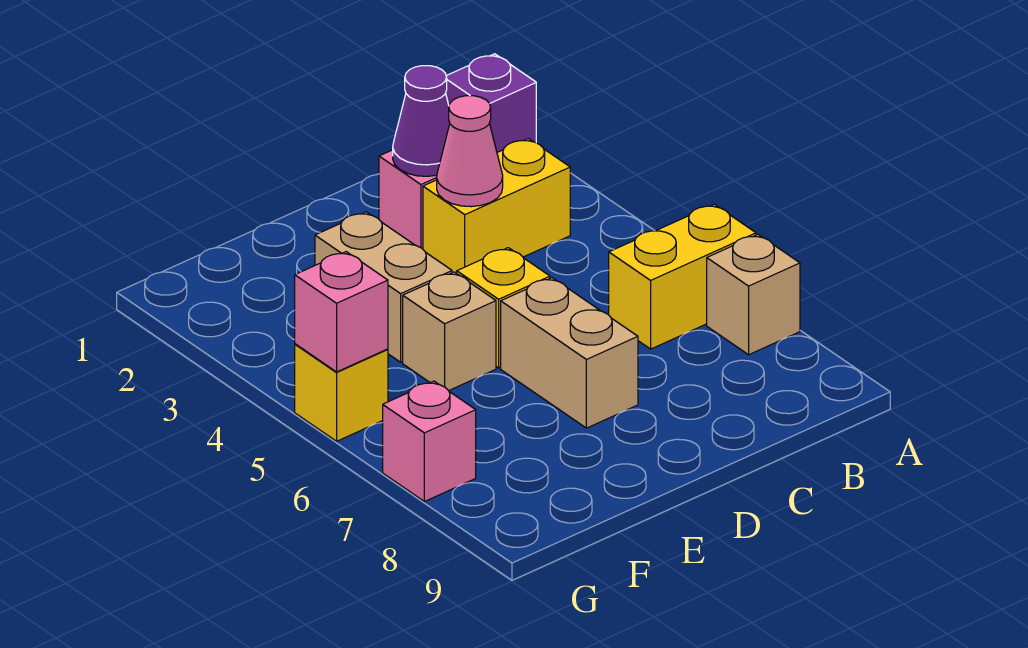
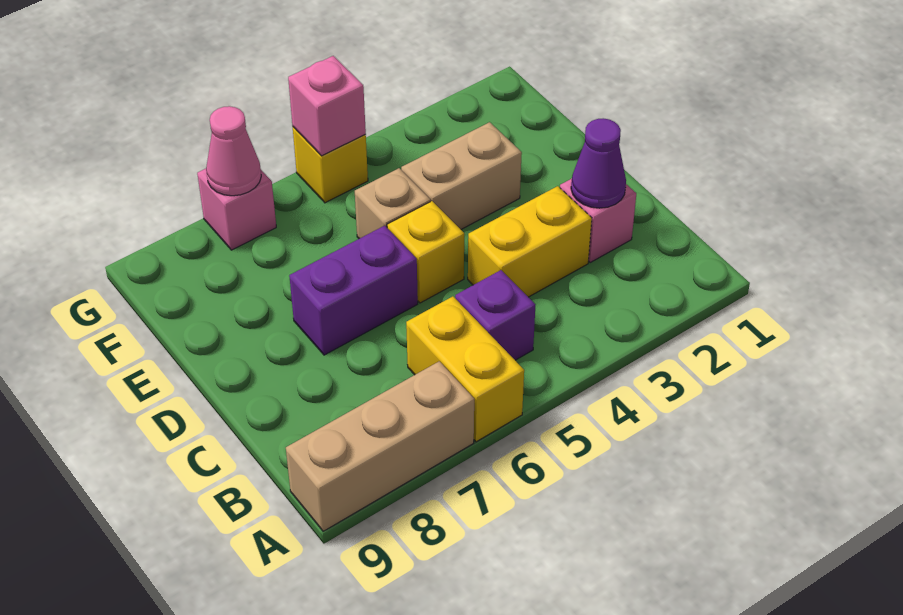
purple 1x1 brick [446,54,536,152] -> purple 1x1 brick moved to [455,270,535,360]
tan 1x1 brick [707,234,800,355] -> tan 1x3 brick [286,361,474,531]
yellow 1x2 brick [423,139,570,273] -> yellow 1x2 brick turned to [468,186,592,297]
pink 1x1 cone [437,96,503,207] -> pink 1x1 cone moved to [206,106,261,196]
tan 1x2 brick [501,278,638,428] -> purple 1x2 brick [289,226,418,355]

